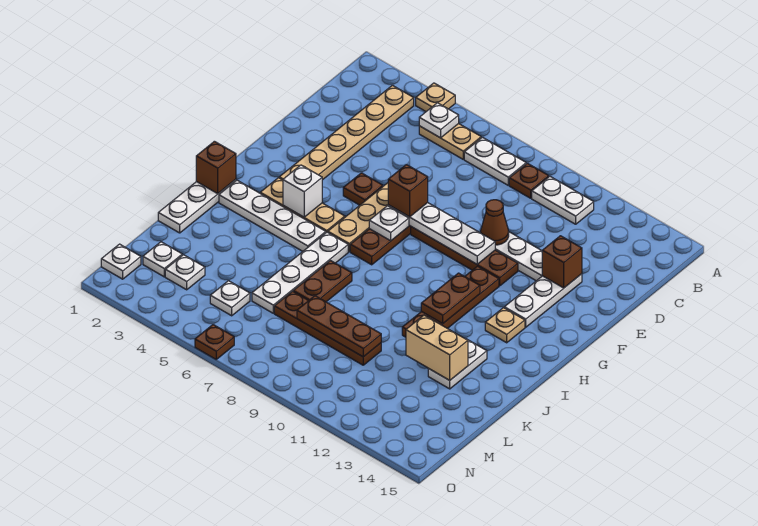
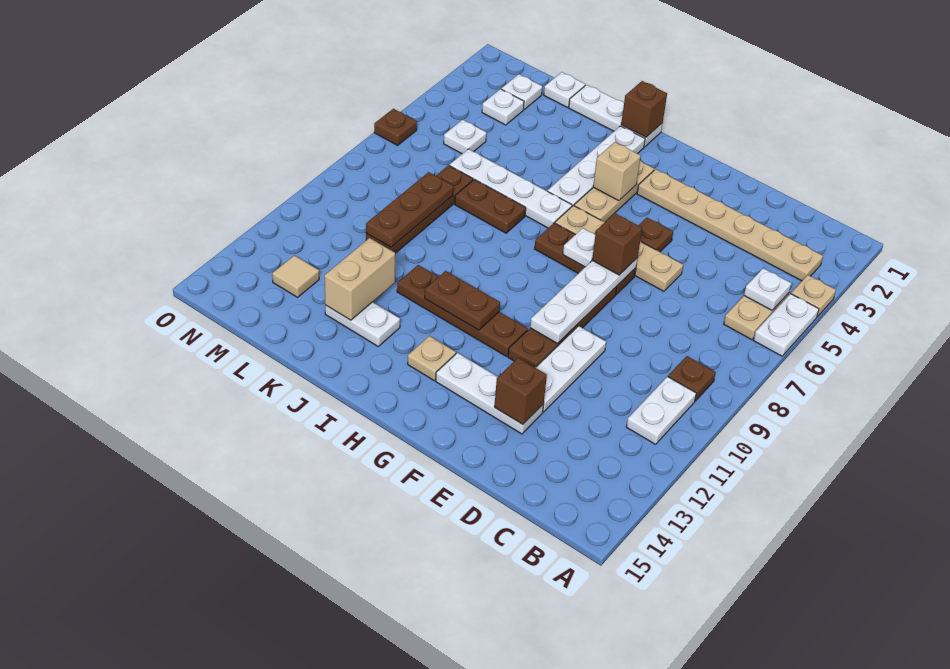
white 1x2 plate [464,137,526,185] -> white 1x2 plate moved to [754,294,819,356]
brown 1x1 cone [481,200,509,245] -> none
white 1x1 brick [283,165,322,217] -> tan 1x1 brick [593,142,641,201]
none -> tan 1x1 tile [272,255,319,297]
white 1x1 plate [101,244,141,279] -> white 1x1 plate moved to [544,72,585,107]

